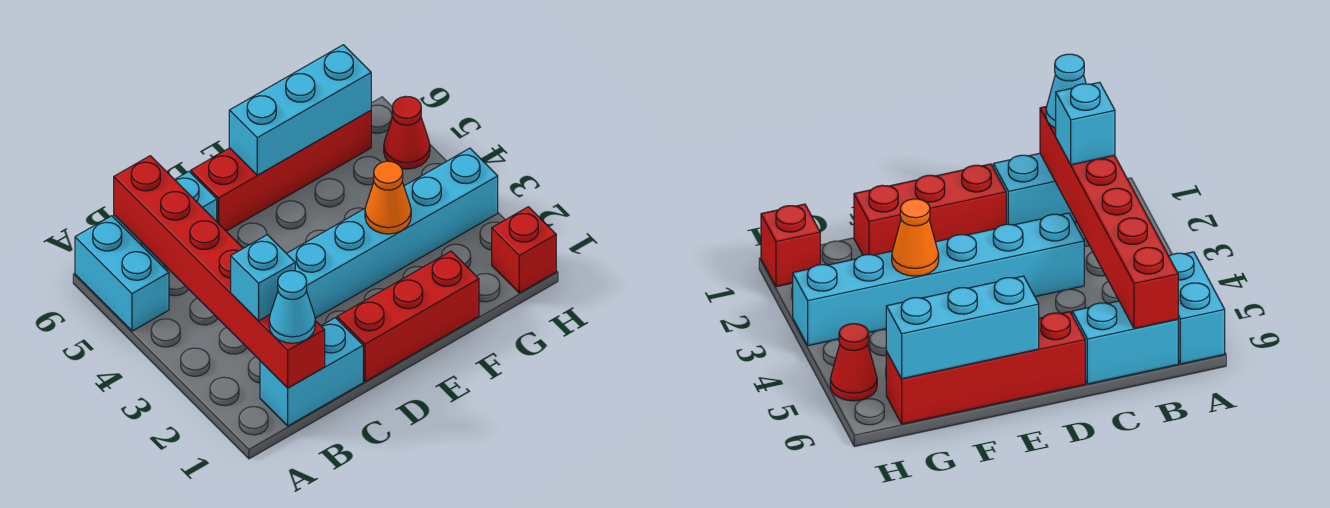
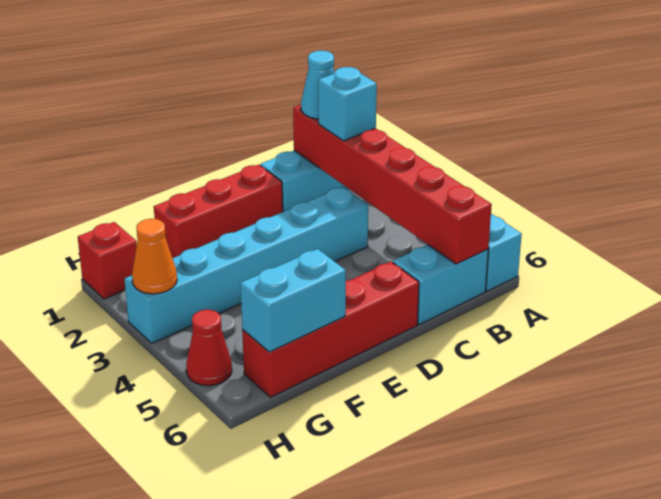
cyan 1x3 brick [229,45,371,175] -> cyan 1x2 brick [240,249,346,352]
orange 1x1 cone [365,161,411,234] -> orange 1x1 cone moved to [132,219,177,294]

